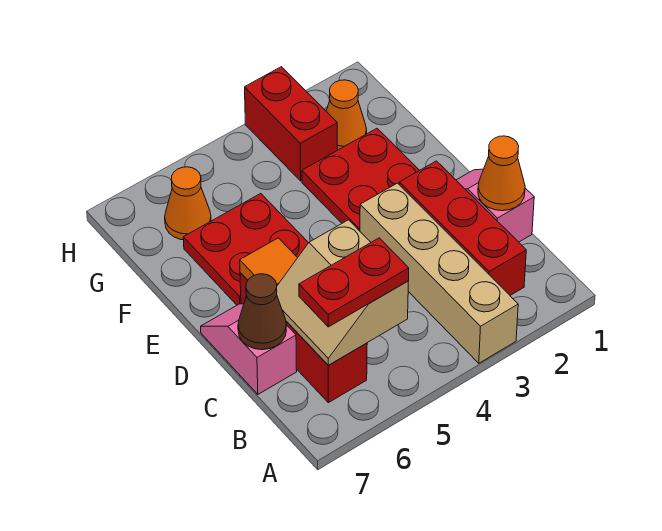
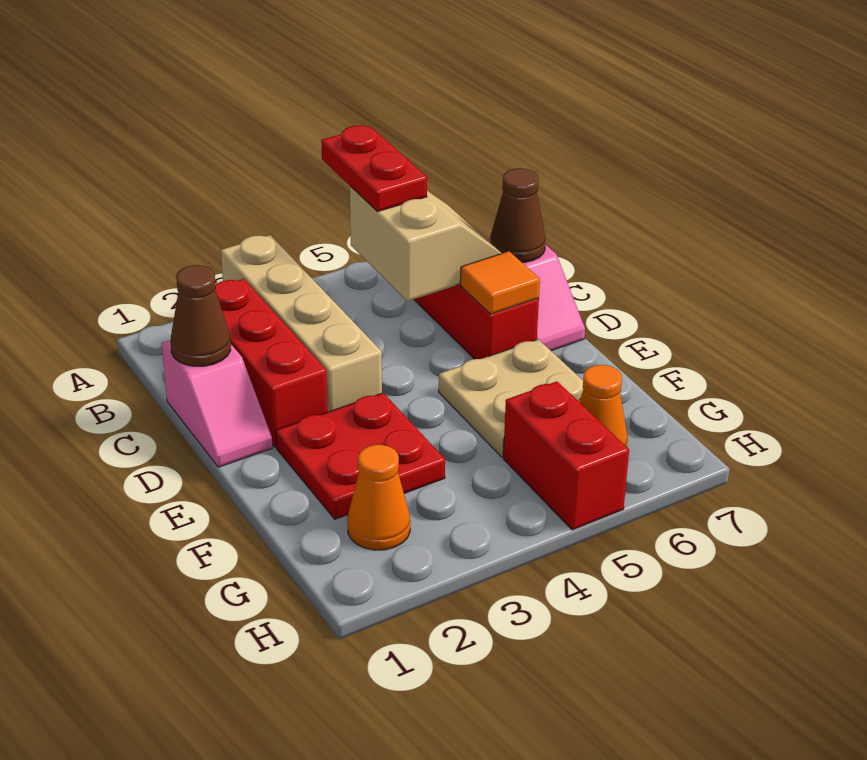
red 1x2 plate [299,238,409,327] -> red 1x2 plate turned to [321,126,427,212]
orange 1x1 cone [478,136,525,211] -> brown 1x1 cone [170,265,231,366]
red 2x2 plate [183,194,308,305] -> tan 2x2 plate [439,339,583,457]
red 1x2 brick [245,67,337,181] -> red 1x2 brick moved to [503,381,629,530]

